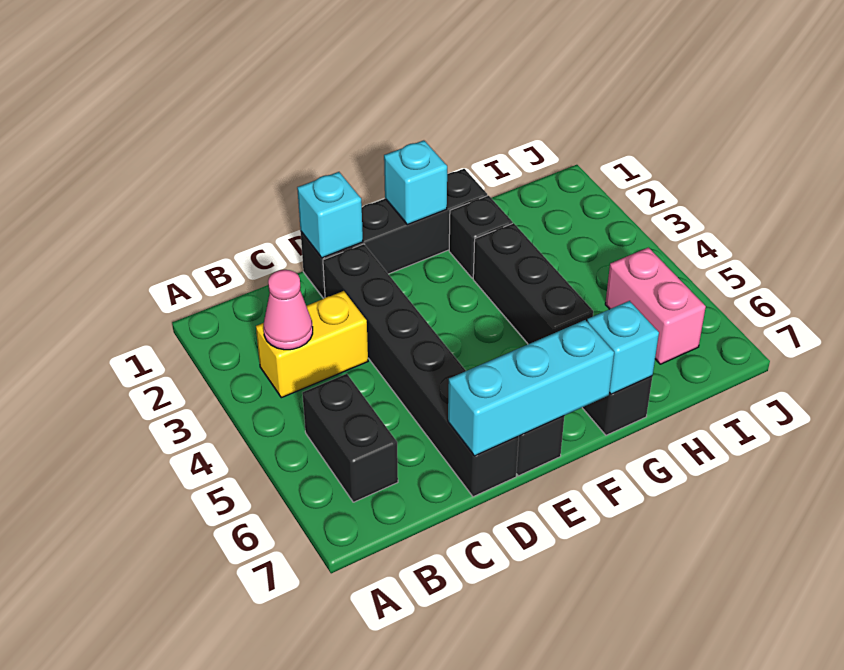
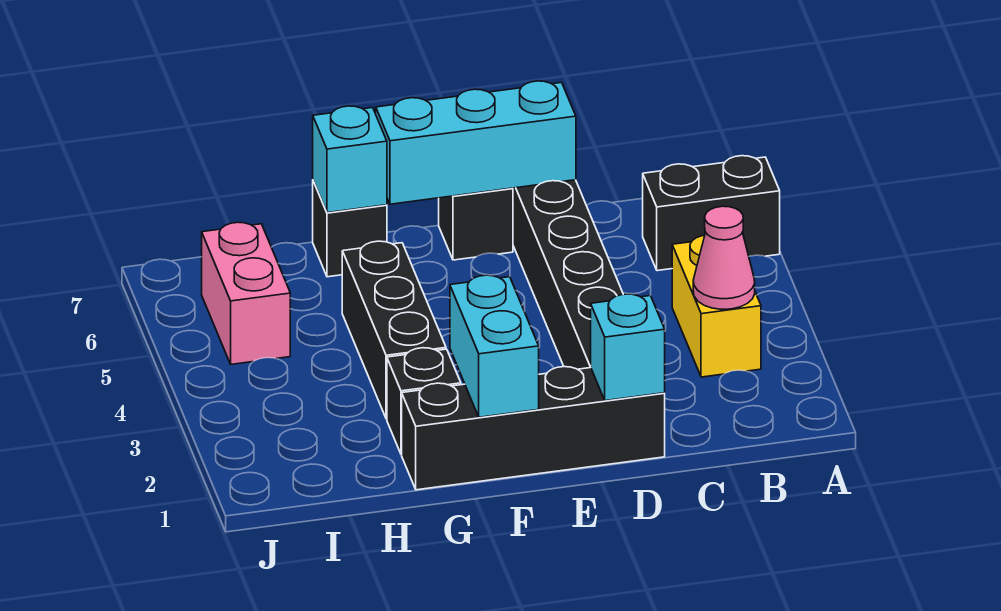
yellow 1x2 brick [256,291,368,398] -> yellow 1x2 brick turned to [672,236,761,377]
black 1x2 brick [302,374,398,502] -> black 1x2 brick turned to [643,156,780,271]
cyan 1x1 brick [384,140,447,225] -> cyan 1x2 brick [450,275,539,417]

